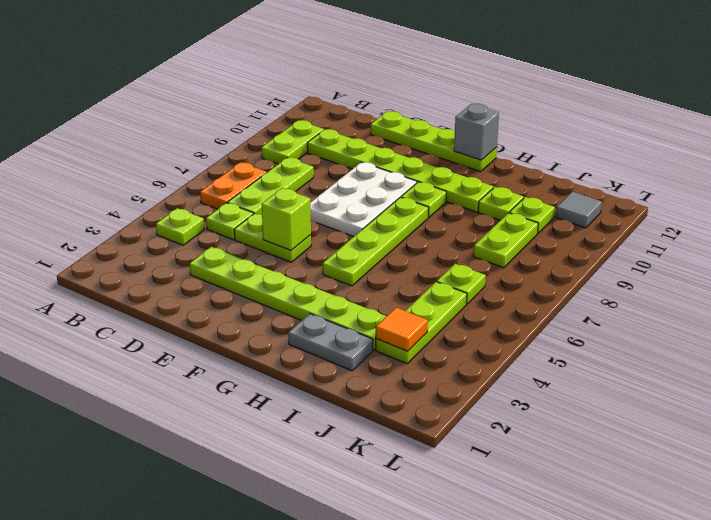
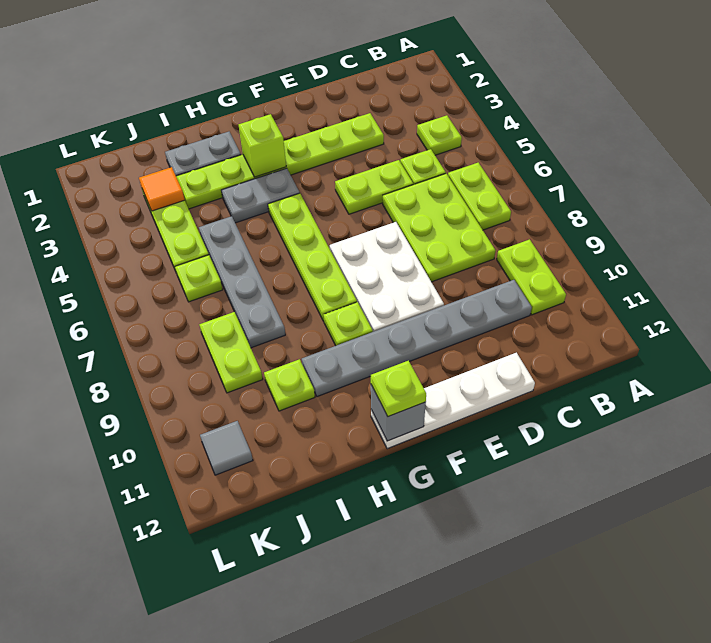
orange 1x2 plate [200,162,266,209] -> lime 1x2 plate [448,163,511,230]
lime 1x3 plate [228,158,314,215] -> lime 2x3 plate [383,174,495,282]
lime 1x6 plate [307,129,493,212] -> grey 1x6 plate [302,280,532,397]
lime 1x4 plate [371,111,497,172] -> white 1x4 plate [371,353,535,449]
lime 1x1 brick [262,188,311,250] -> lime 1x1 brick moved to [239,114,286,177]
none -> grey 1x2 plate [221,168,300,223]
none -> grey 1x4 plate [199,216,285,348]
lime 1x1 plate [509,197,555,233] -> lime 1x1 plate moved to [371,361,426,417]

